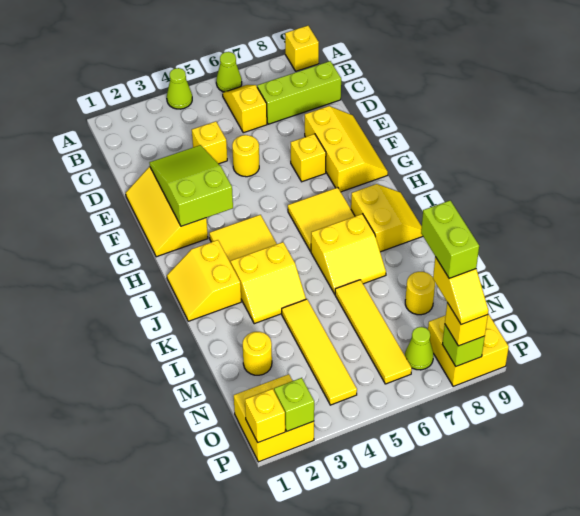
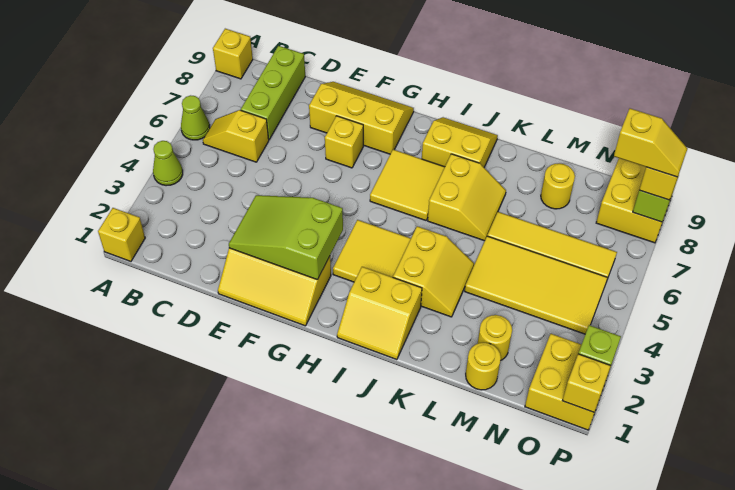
yellow 1x1 brick [192,121,227,164] -> yellow 1x1 brick moved to [98,208,145,261]
yellow 1x1 round brick [232,135,259,177] -> yellow 1x1 round brick moved to [466,343,501,390]
yellow 1x4 tile [282,299,357,405] -> yellow 2x4 tile [465,236,608,334]
lime 1x2 brick [421,201,479,278] -> none
lime 1x1 cone [405,327,433,370] -> none

